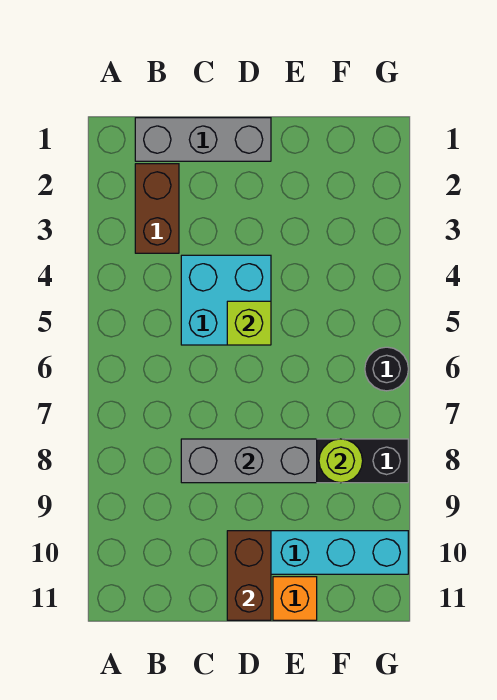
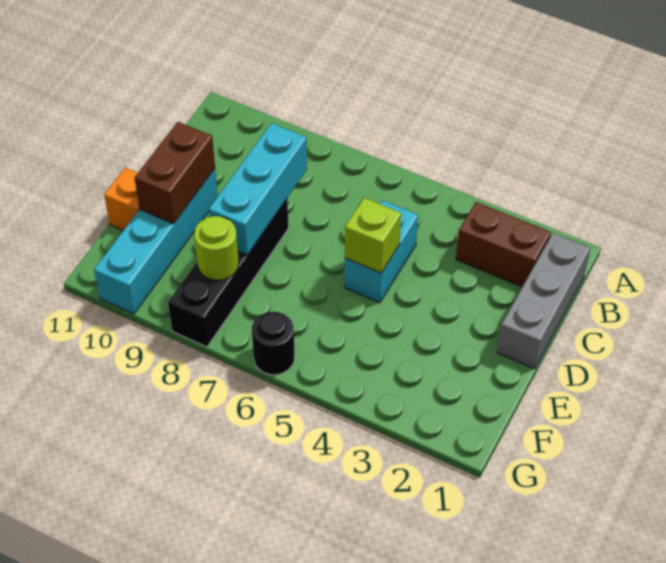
cyan 2x2 brick [181,255,271,345] -> cyan 1x2 brick [345,200,418,303]
grey 1x3 brick [181,439,317,483] -> cyan 1x3 brick [209,123,307,255]
brown 1x2 brick [227,531,271,620] -> brown 1x2 brick turned to [135,122,215,224]

